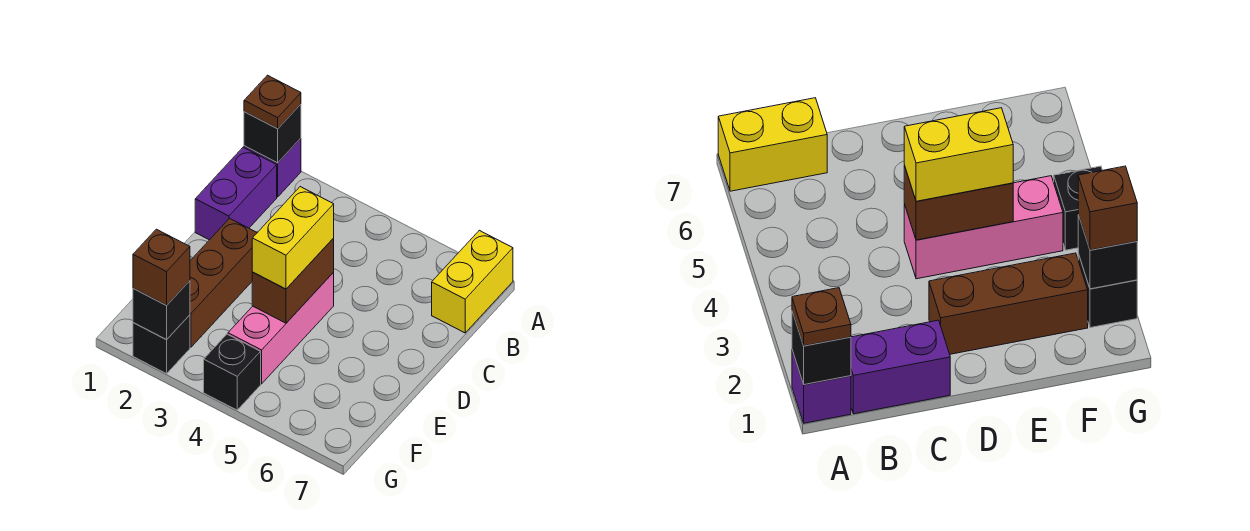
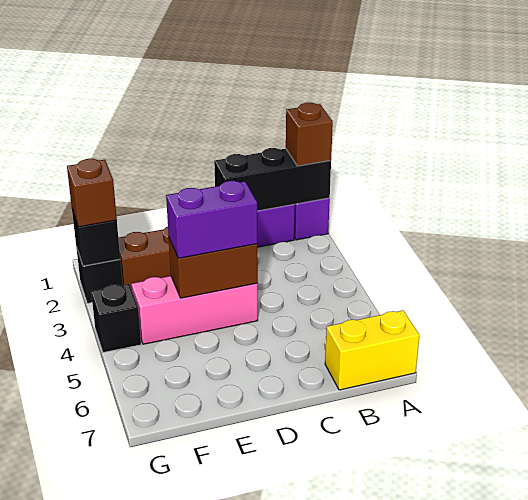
black 1x1 brick [244,104,301,163] -> black 1x3 brick [214,148,331,211]
brown 1x1 plate [244,75,301,129] -> brown 1x1 brick [286,103,333,166]
yellow 1x2 brick [252,187,334,289] -> purple 1x2 brick [166,181,257,258]

